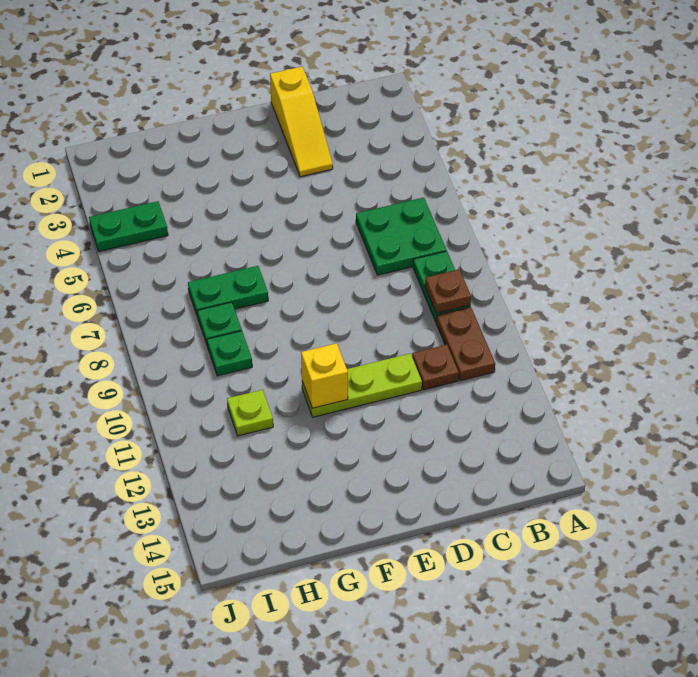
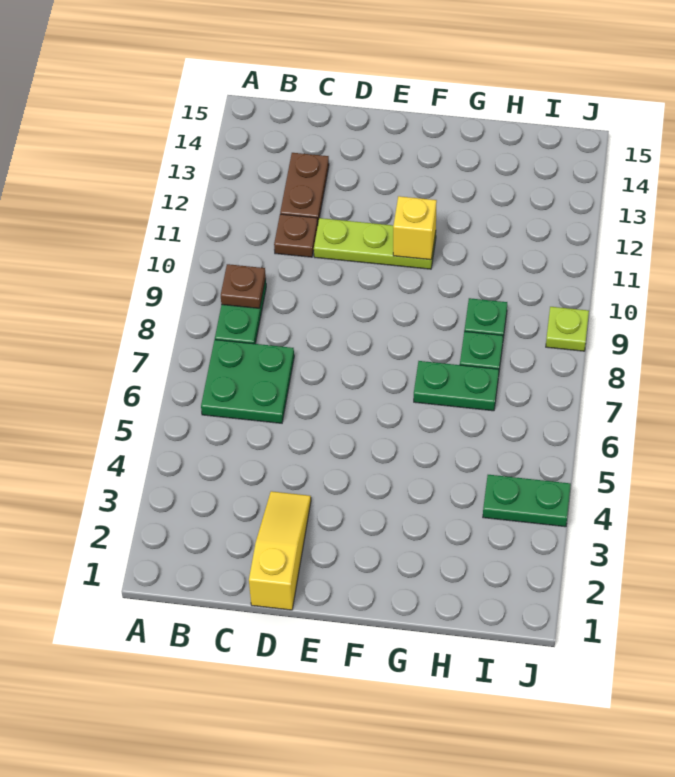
brown 1x2 plate [436,307,495,381] -> brown 1x2 plate moved to [280,153,329,222]
lime 1x1 plate [227,390,273,436] -> lime 1x1 plate moved to [546,307,589,351]

